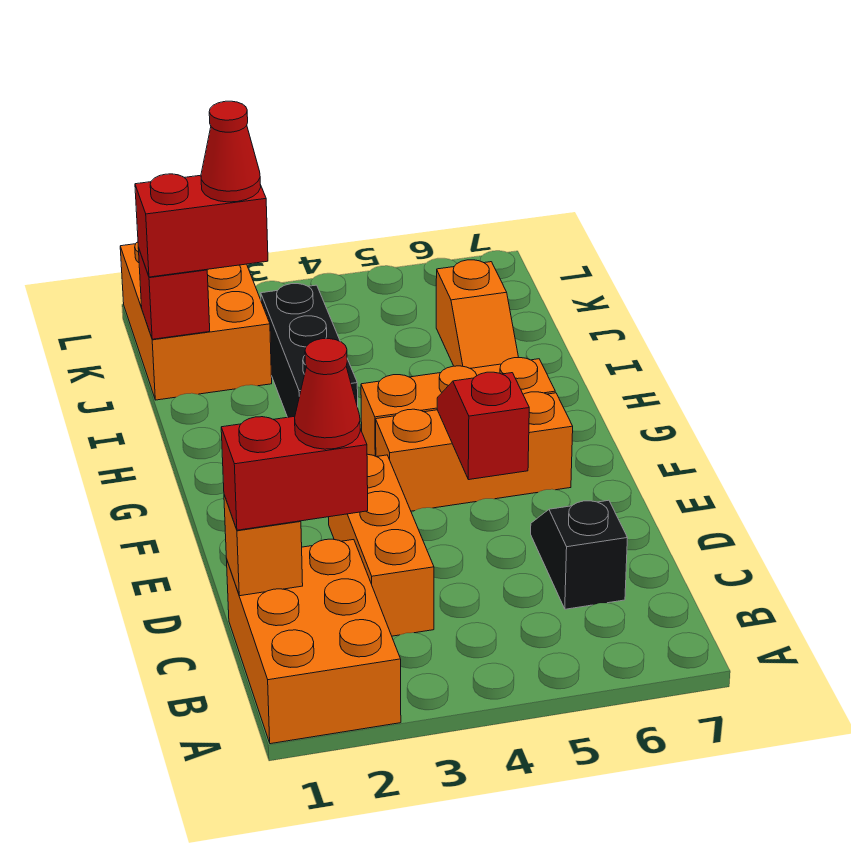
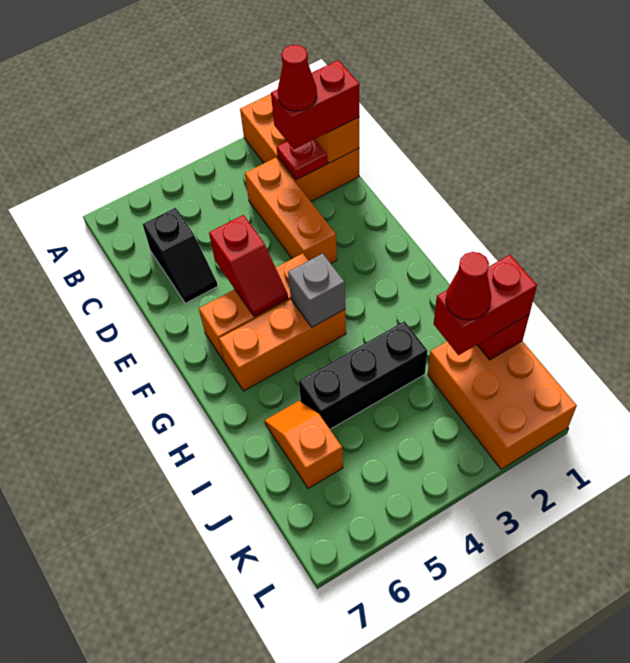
none -> red 1x1 plate [277,139,327,180]
none -> grey 1x1 brick [288,253,345,327]
black 1x3 brick [261,284,358,417] -> black 1x3 brick turned to [299,321,427,429]

